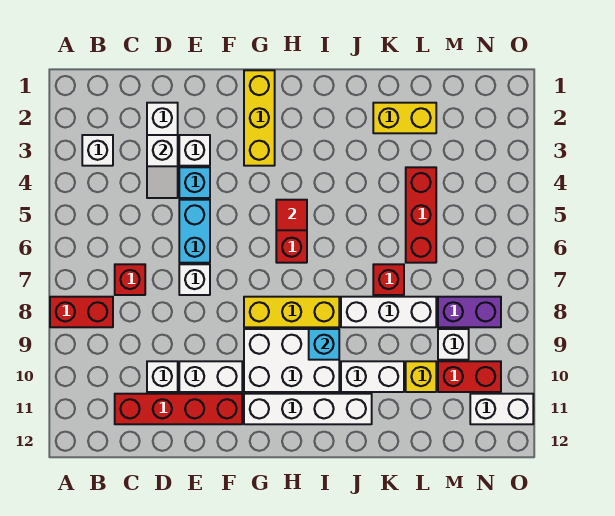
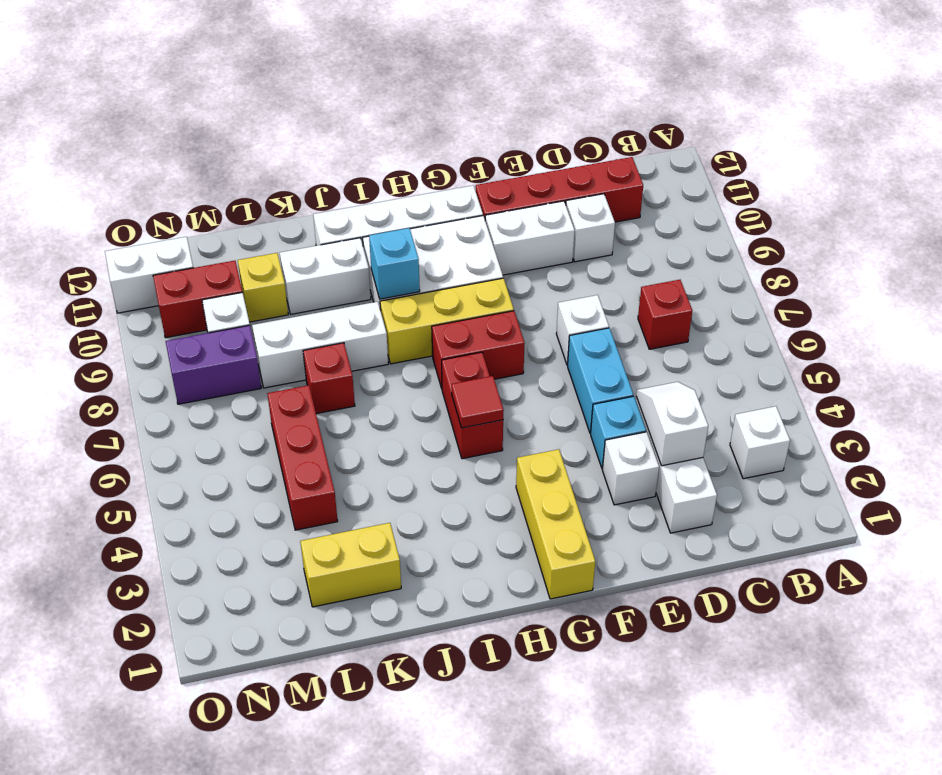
red 1x2 brick [50,297,113,327] -> red 1x2 brick moved to [432,311,525,388]

